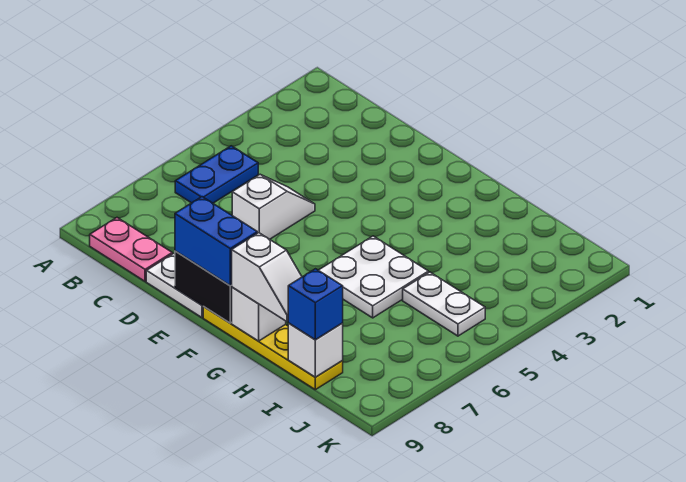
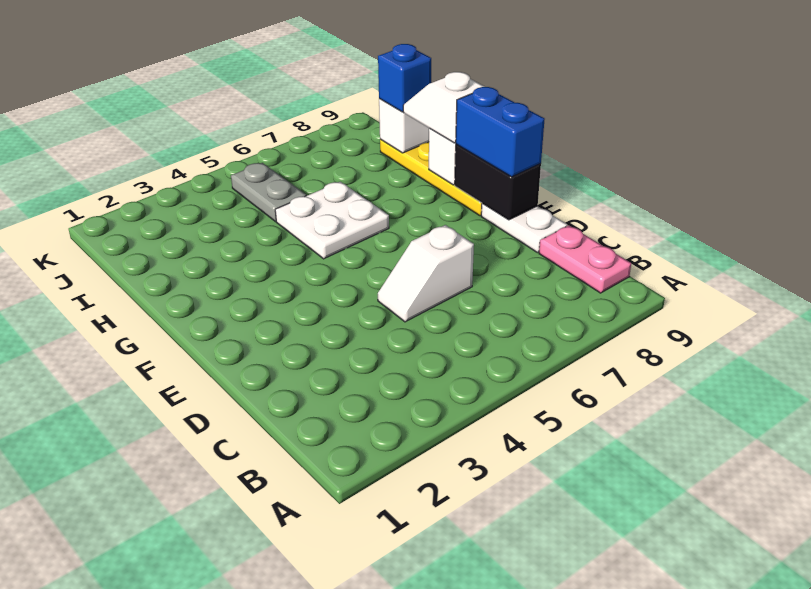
blue 1x2 plate [175,146,258,203] -> none
white 1x2 plate [403,272,485,336] -> grey 1x2 plate [231,163,306,221]

